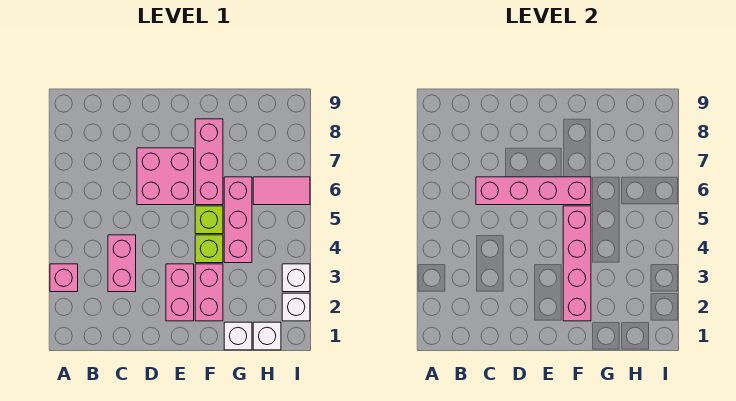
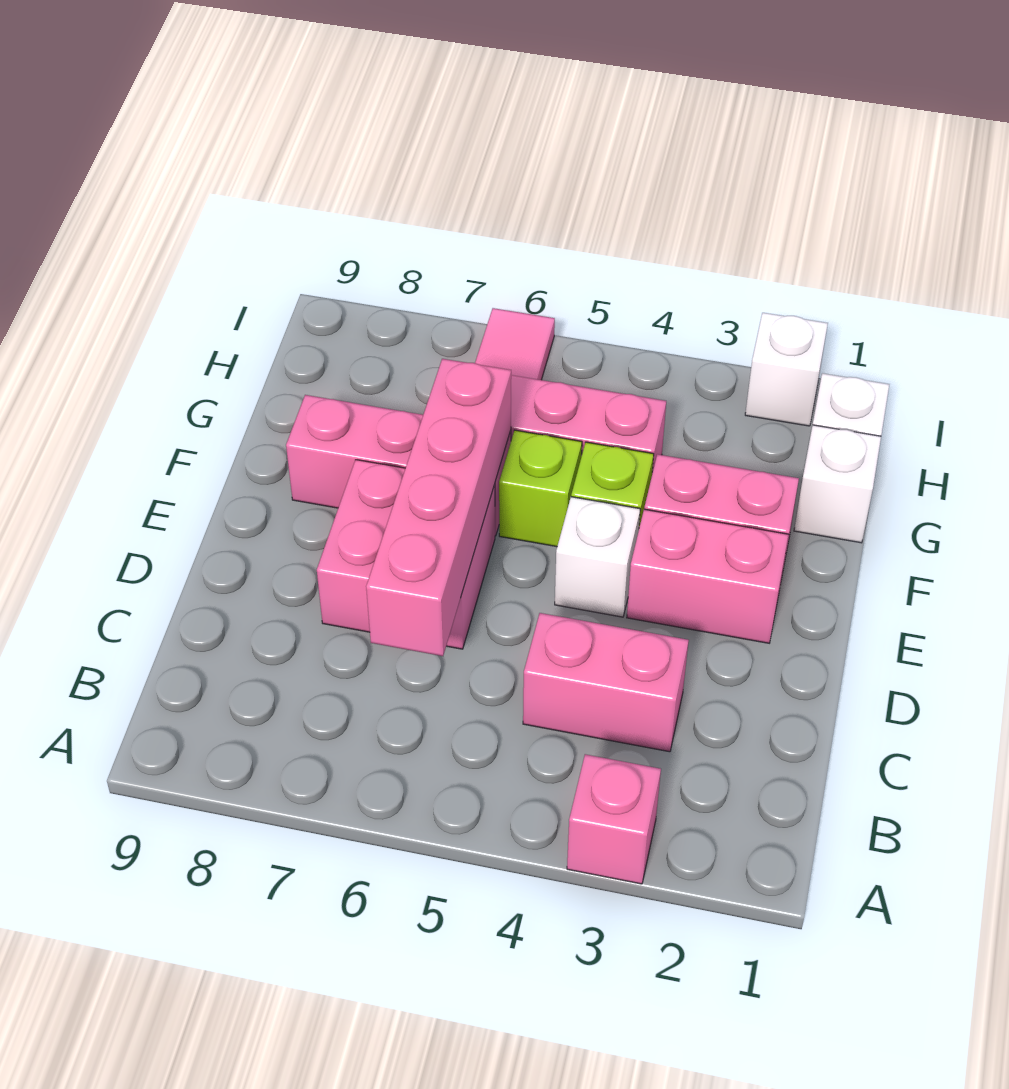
pink 1x4 brick [563,206,591,321] -> none
white 1x1 brick [282,264,310,292] -> white 1x1 brick moved to [555,497,640,617]

